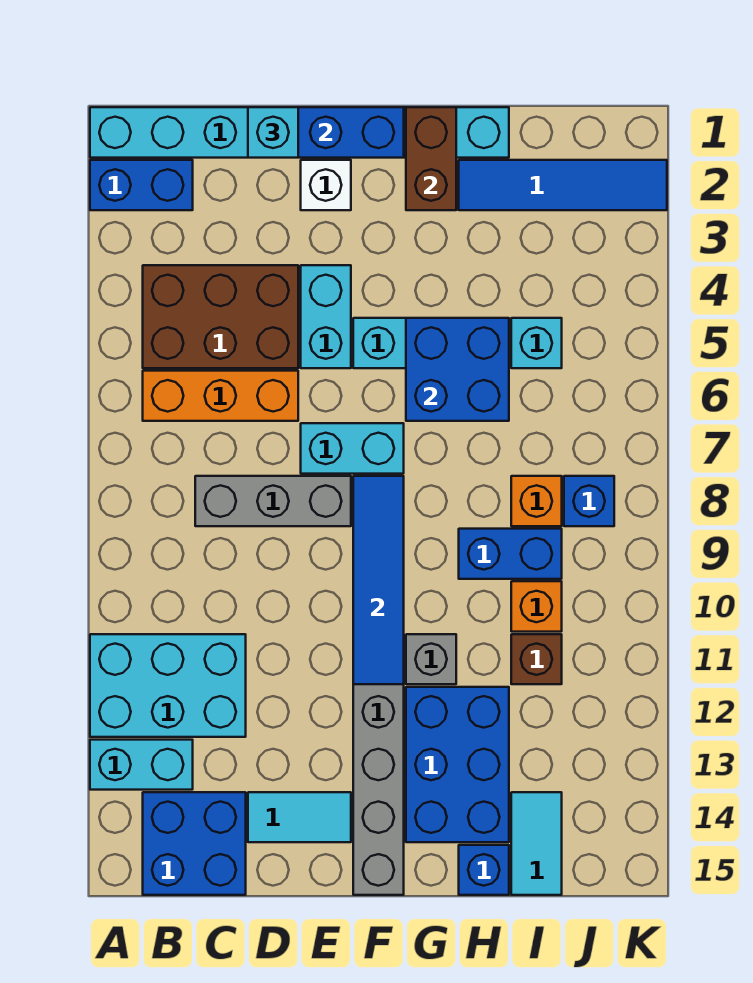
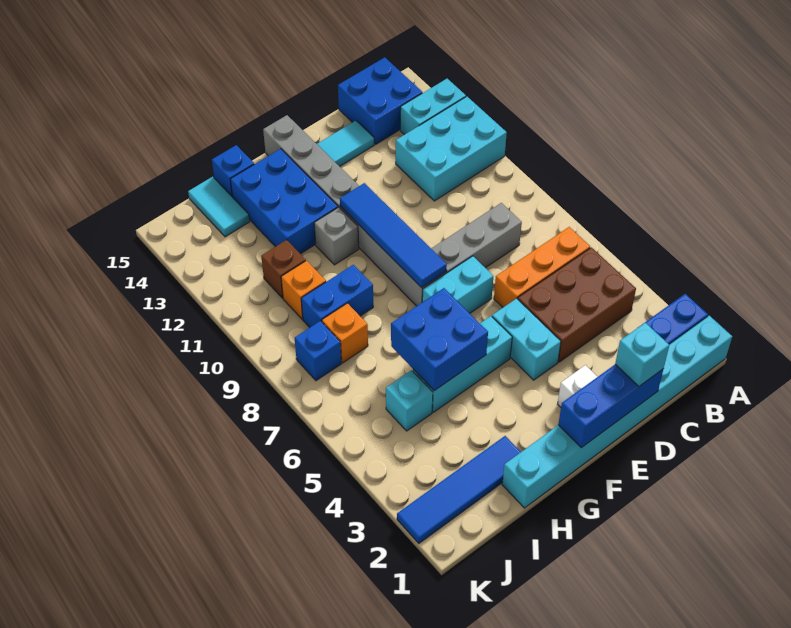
brown 1x2 brick [406,107,456,210] -> none

